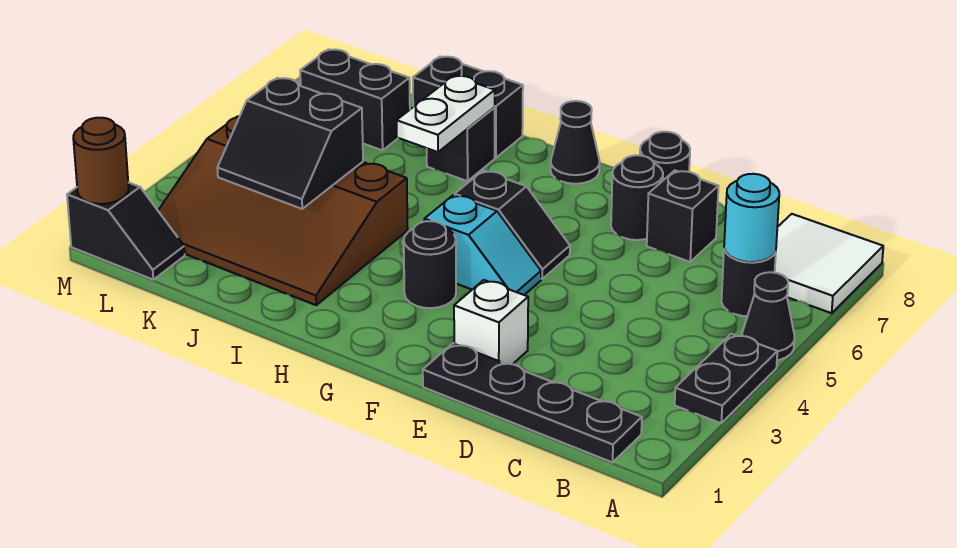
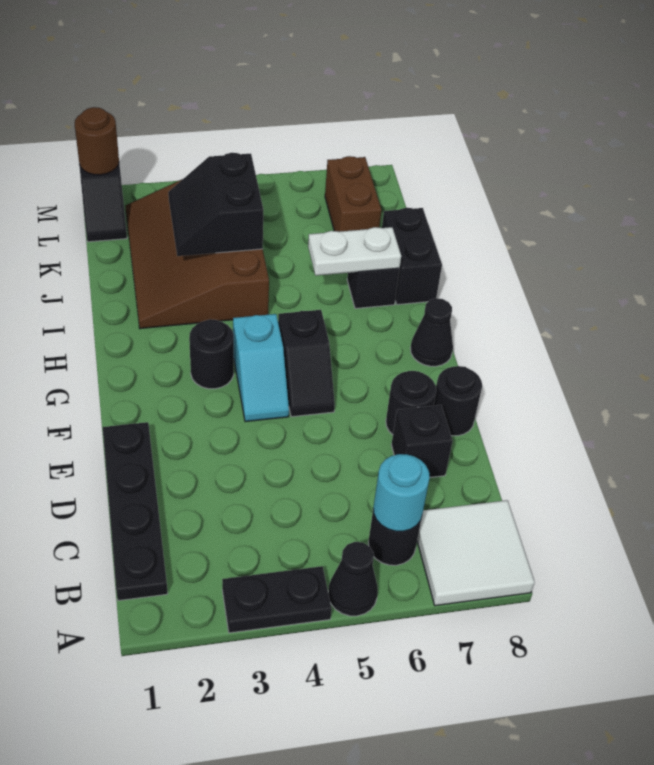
white 1x1 brick [454,280,528,364] -> none
black 1x2 brick [300,49,410,150] -> brown 1x2 brick [325,156,381,232]

